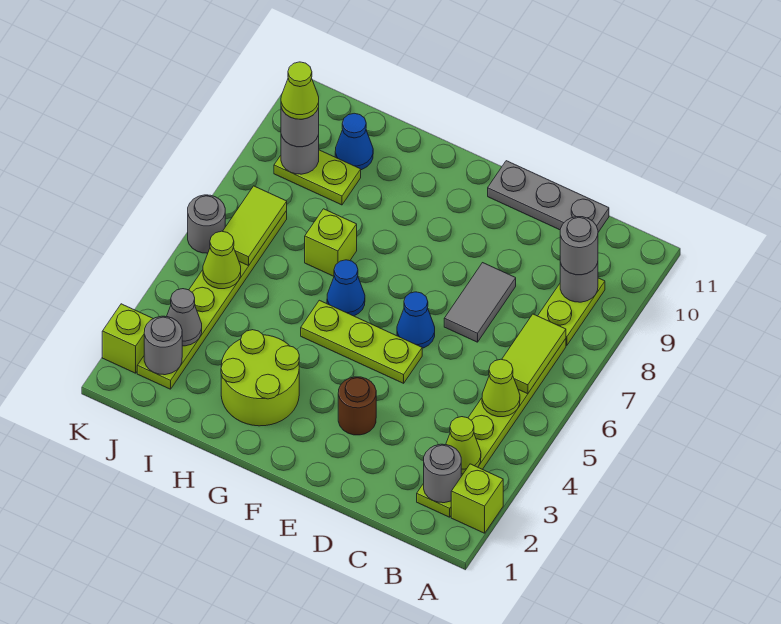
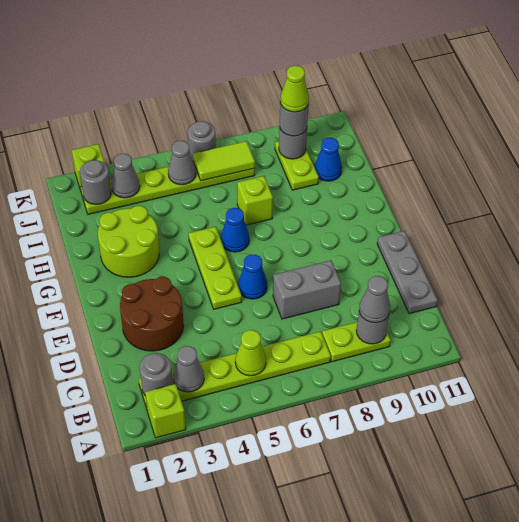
lime 1x1 cone [446,417,481,474] -> grey 1x1 cone [173,346,204,392]
lime 1x2 tile [502,314,566,394] -> none
grey 1x1 round brick [560,217,598,275] -> grey 1x1 cone [359,276,390,323]
grey 1x2 tile [444,263,516,342] -> grey 1x2 brick [273,261,341,319]
brown 1x1 round brick [338,377,376,435] -> brown 2x2 round brick [120,277,184,351]
lime 1x1 cone [203,231,241,289] -> grey 1x1 cone [168,141,196,185]

